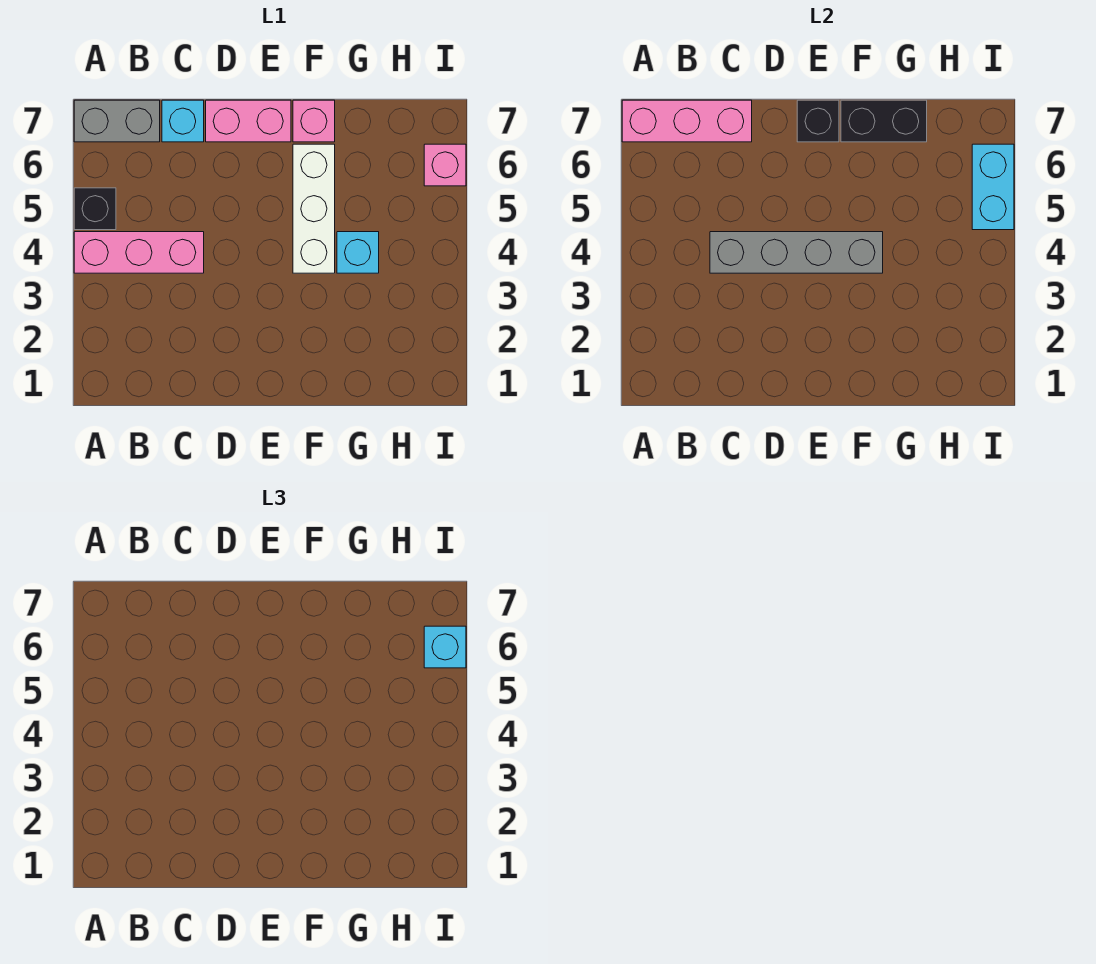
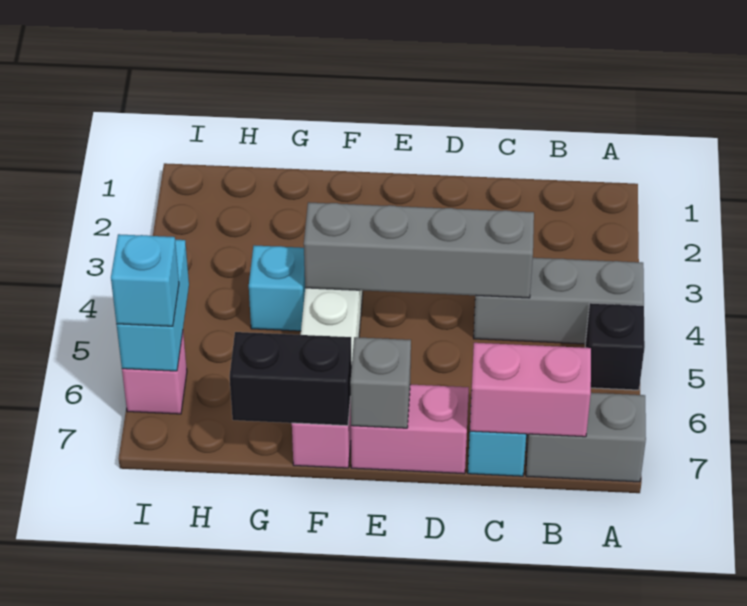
pink 1x3 brick [74,232,204,273] -> grey 1x3 brick [474,258,644,344]
pink 1x3 brick [622,100,752,142] -> pink 1x2 brick [470,343,591,437]
black 1x1 brick [797,100,839,142] -> grey 1x1 brick [350,337,411,428]

